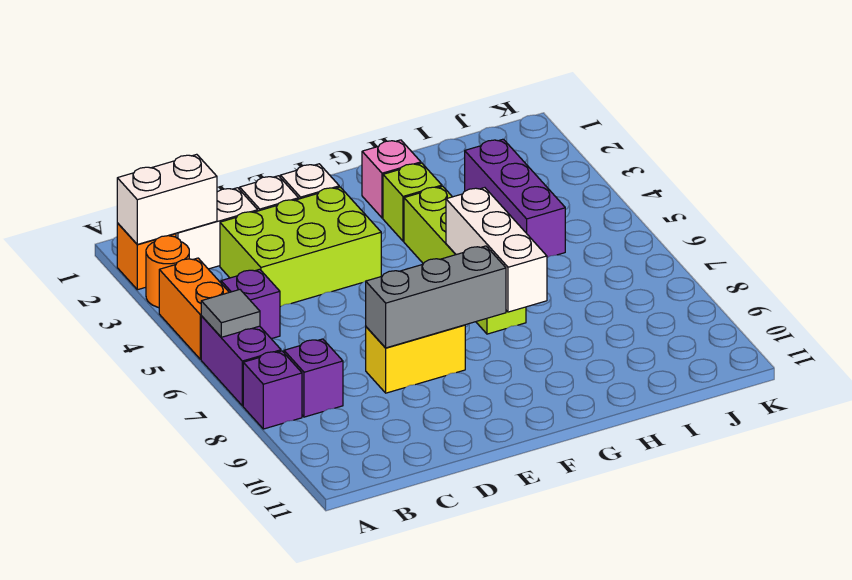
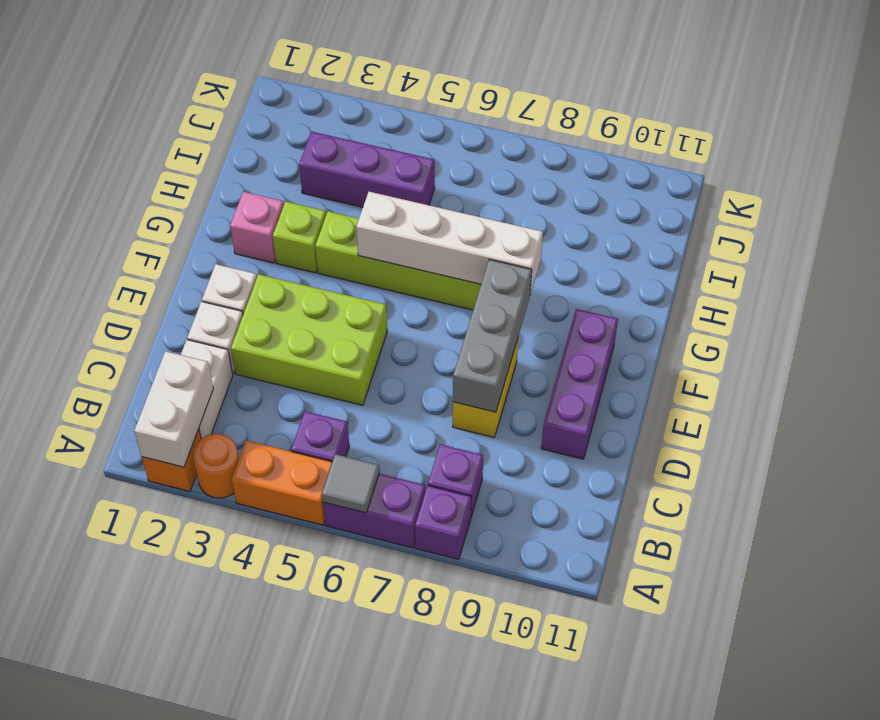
lime 2x3 brick [220,187,381,307] -> lime 2x3 brick turned to [231,274,387,405]
none -> purple 1x3 brick [541,309,618,459]
white 1x3 brick [446,188,547,312] -> white 1x4 brick [356,192,543,295]

